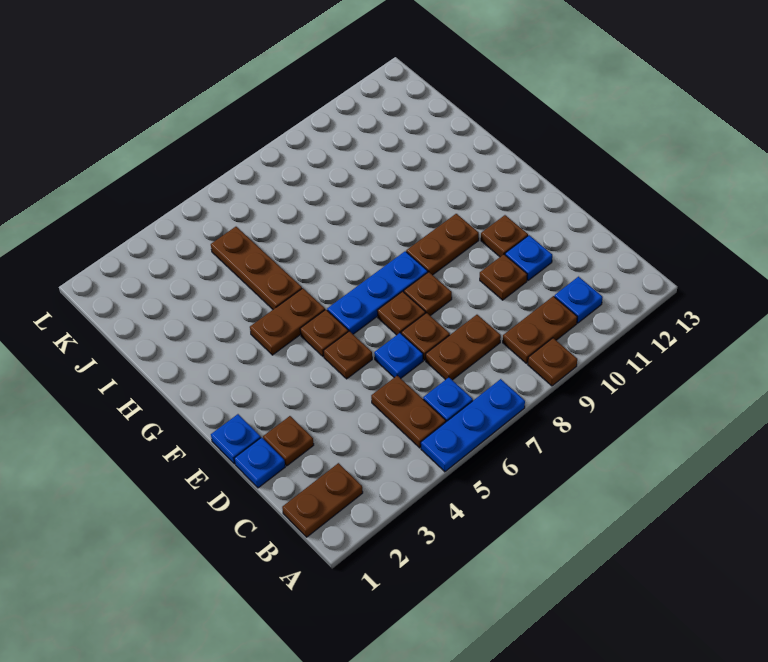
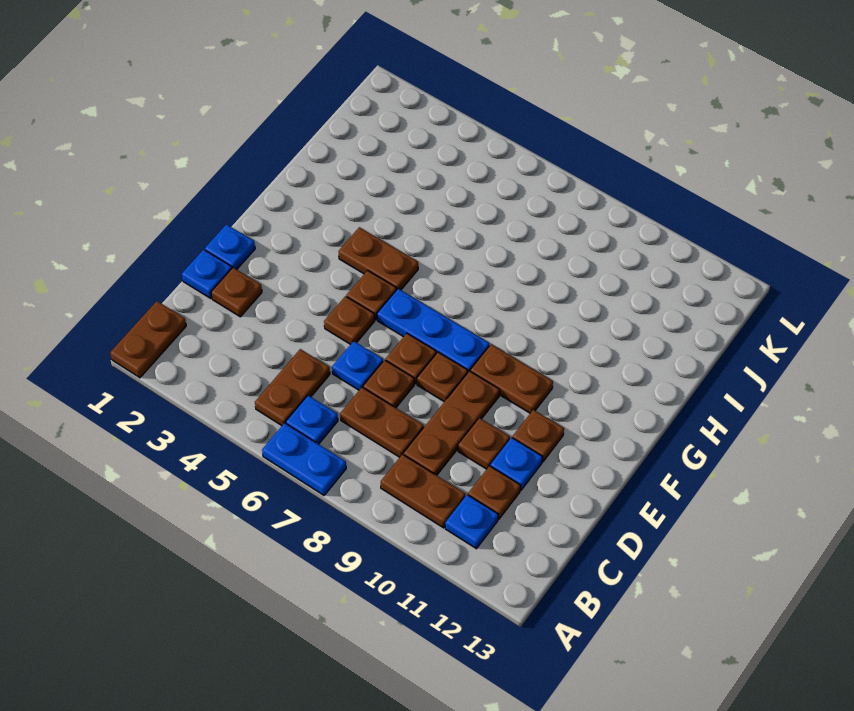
blue 1x3 plate [421,379,525,472] -> blue 1x2 plate [262,423,346,495]
brown 1x1 plate [528,338,577,386] -> brown 1x1 plate moved to [468,466,521,519]
brown 1x2 plate [282,463,363,537] -> brown 1x2 plate turned to [110,301,186,378]
brown 1x3 plate [211,227,302,309] -> brown 1x3 plate moved to [404,371,500,475]

